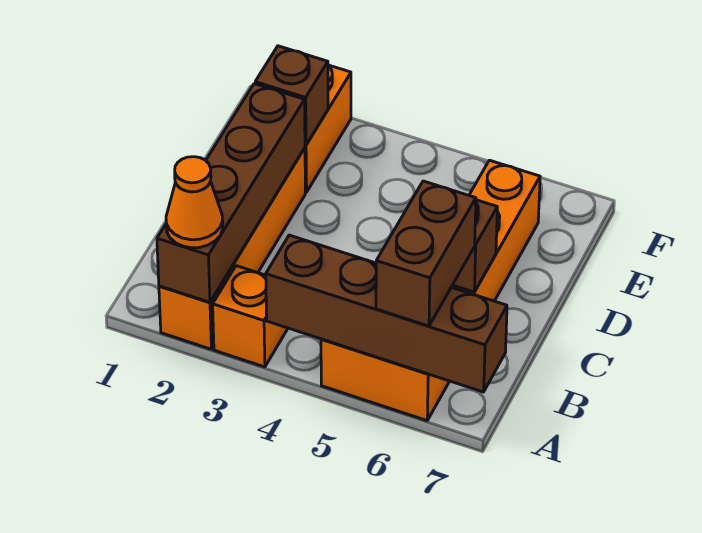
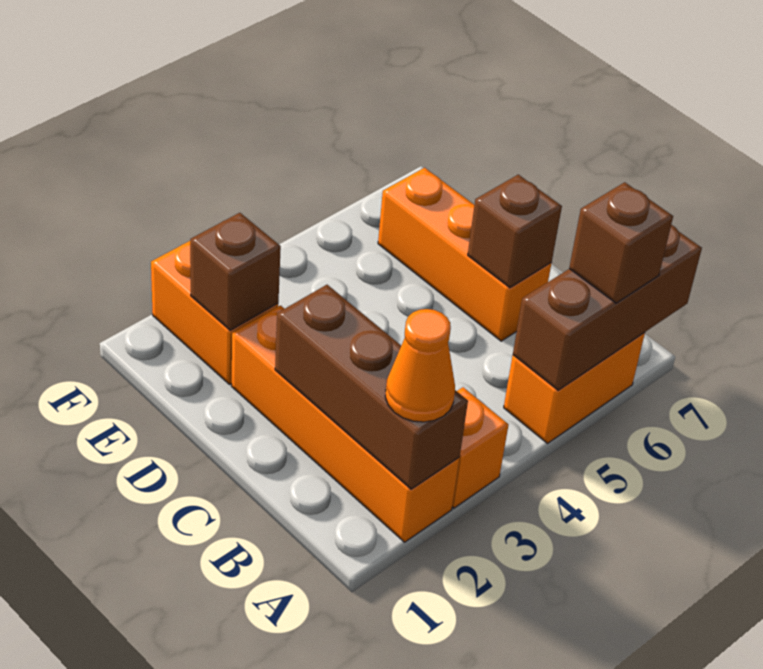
brown 1x4 brick [157,84,305,302] -> brown 1x3 brick [275,285,468,489]
brown 1x4 brick [266,235,507,392] -> brown 1x3 brick [513,225,702,390]
brown 1x2 brick [376,181,476,326] -> brown 1x1 brick [569,182,673,303]

